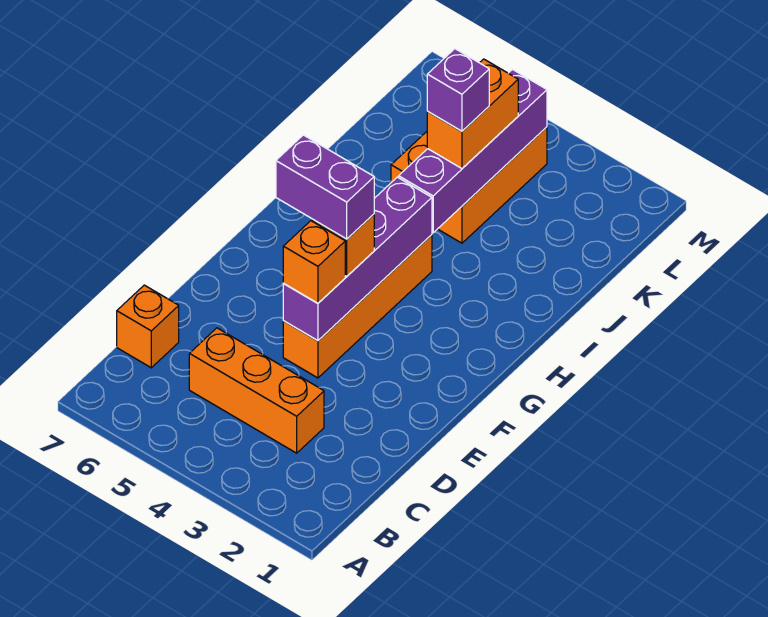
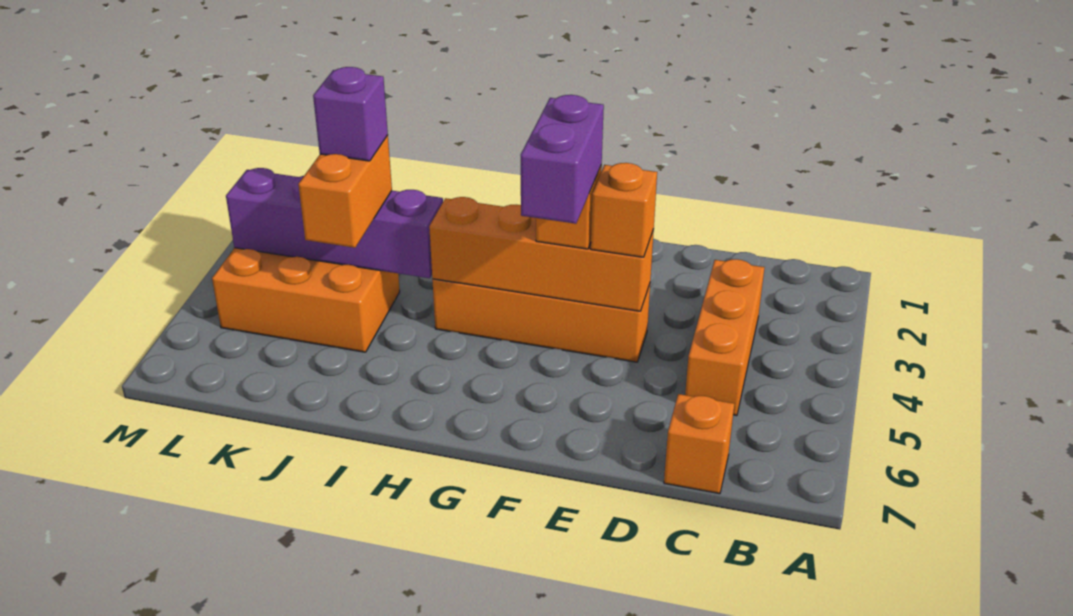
purple 1x4 brick [283,177,432,341] -> orange 1x4 brick [429,197,654,311]
orange 1x2 brick [427,59,518,168] -> orange 1x2 brick turned to [298,135,392,248]

